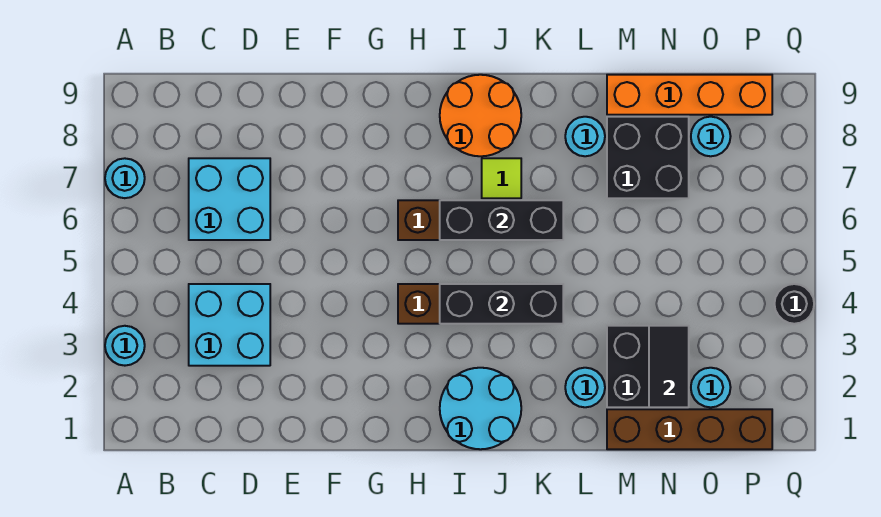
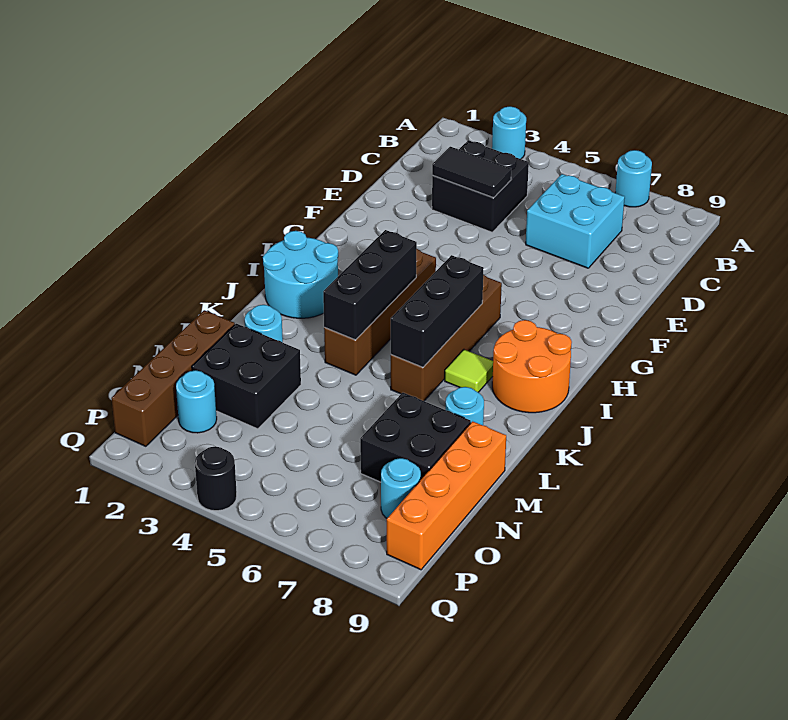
cyan 2x2 brick [189,284,270,366] -> black 2x2 brick [432,140,529,232]
black 1x2 tile [649,326,689,407] -> black 1x2 tile moved to [432,147,511,198]

